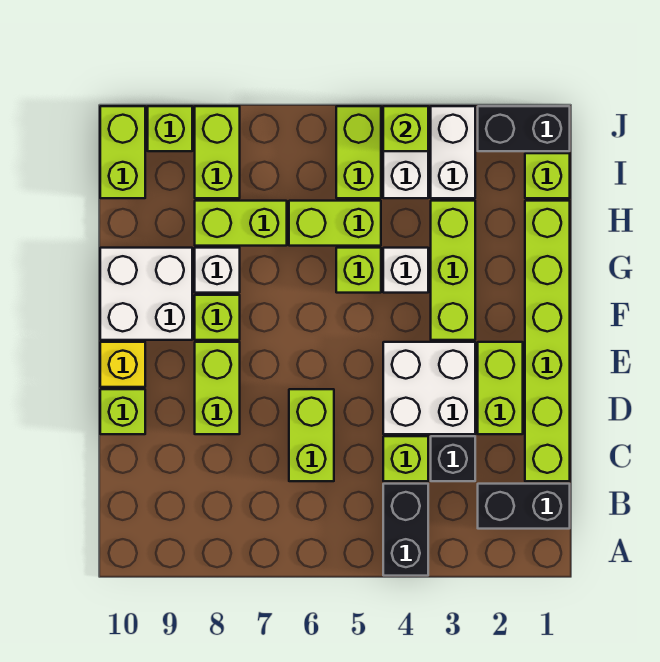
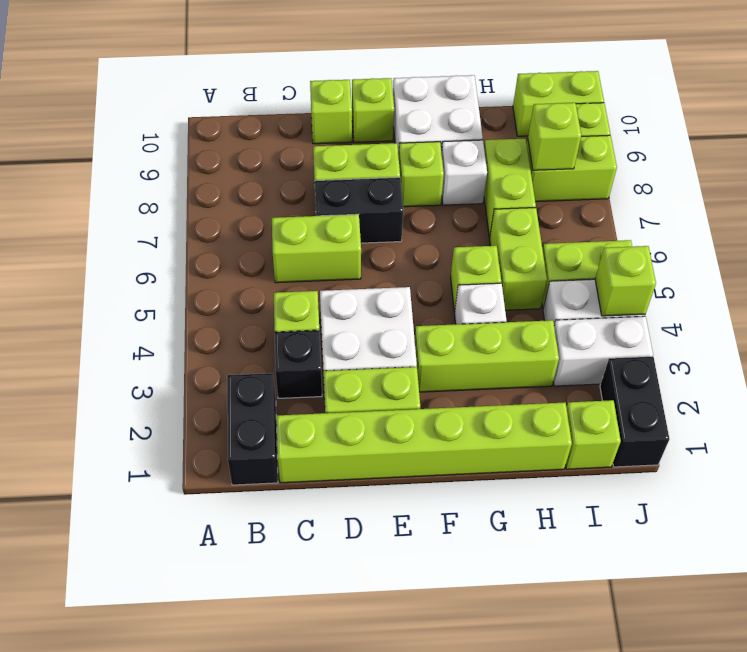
black 1x2 brick [383,484,428,576] -> black 1x2 brick moved to [315,177,403,243]
yellow 1x1 brick [100,342,145,387] -> lime 1x1 brick [352,78,394,142]
none -> lime 1x1 brick [528,103,581,170]

